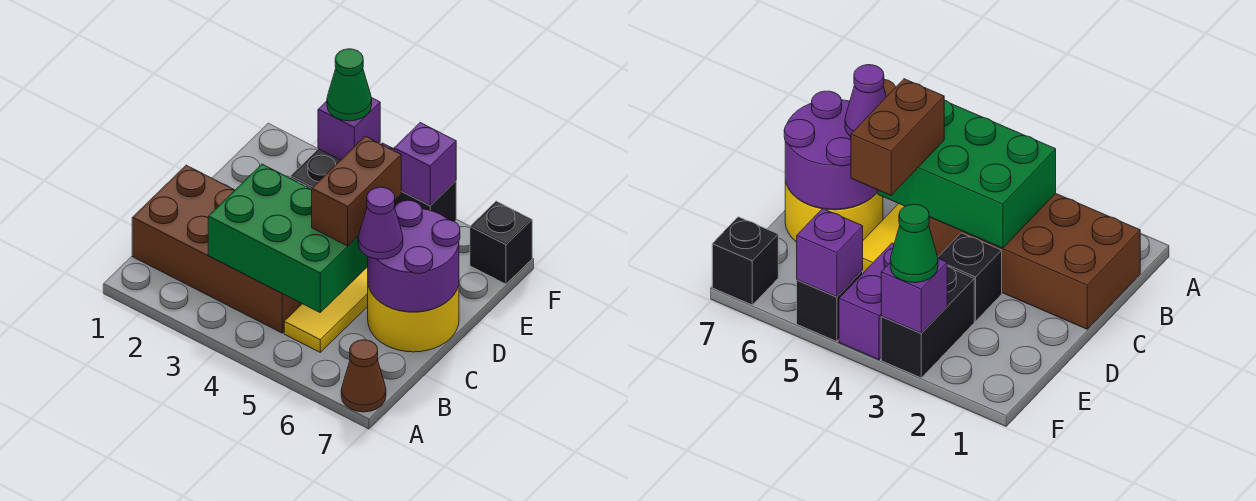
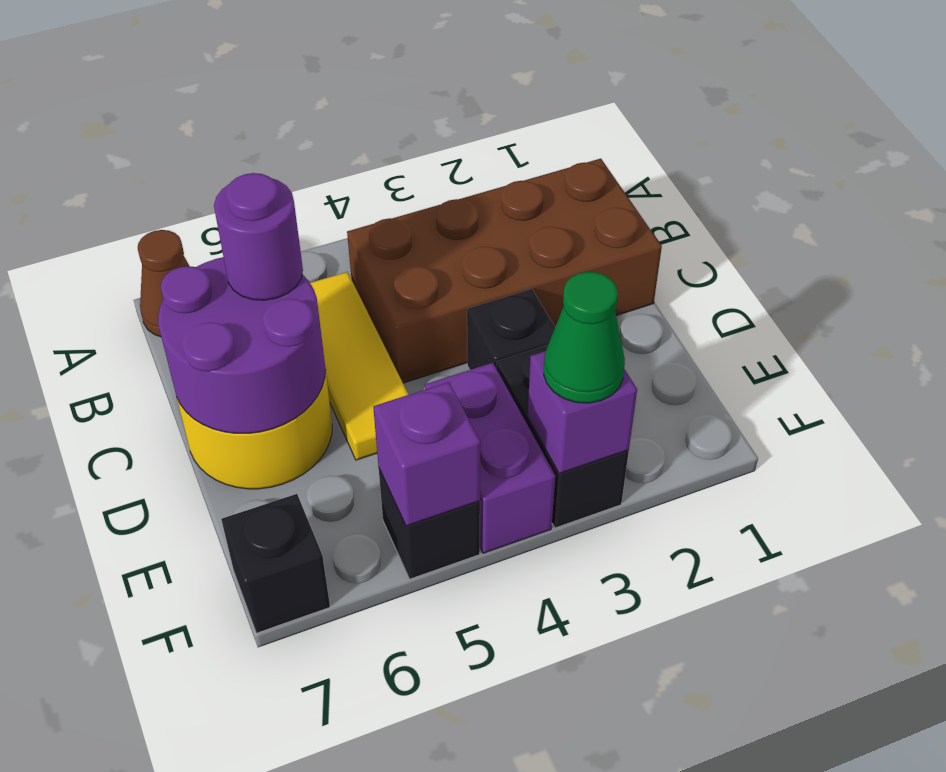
green 2x3 brick [208,164,368,312] -> none
brown 1x2 brick [312,136,402,246] -> none
purple 1x1 cone [358,187,403,259] -> purple 1x1 round brick [214,173,303,300]

